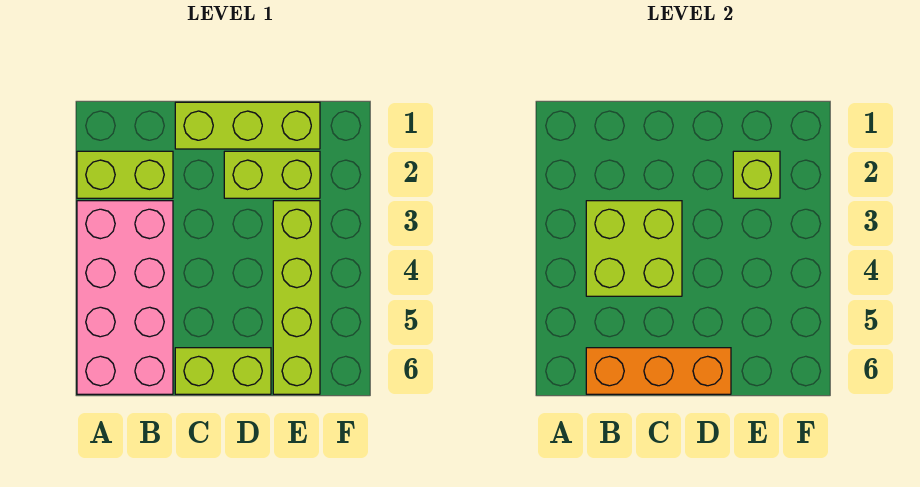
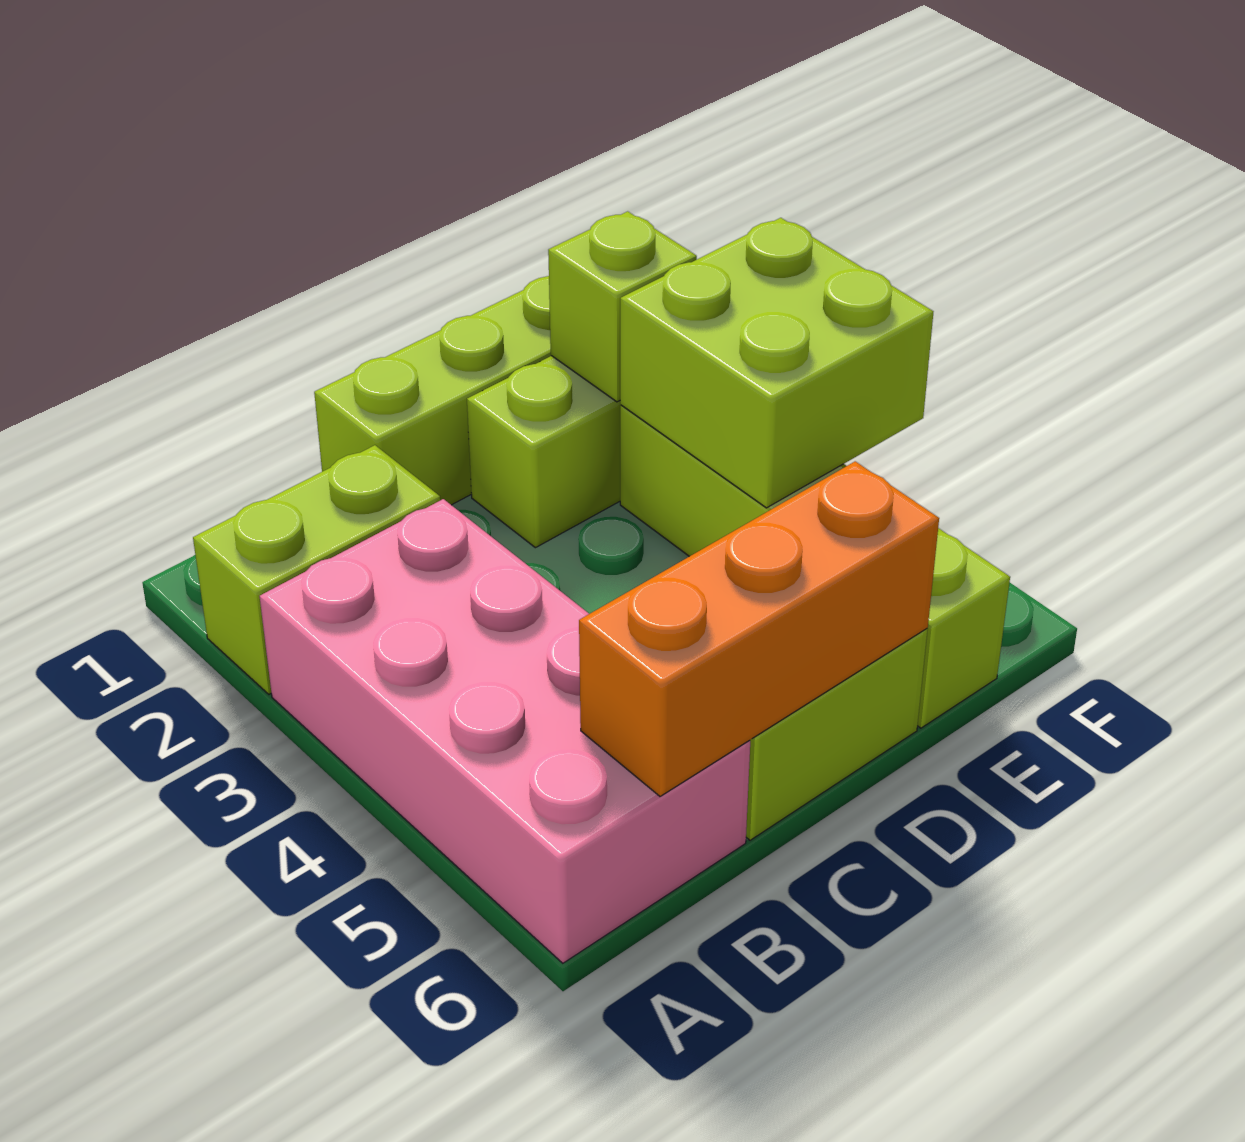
lime 2x2 brick [586,201,682,296] -> lime 2x2 brick moved to [620,218,933,508]

